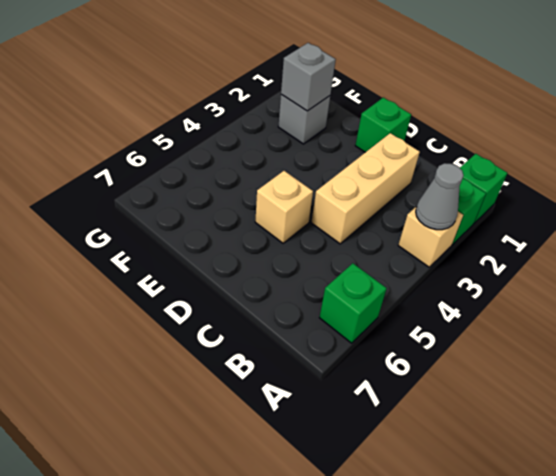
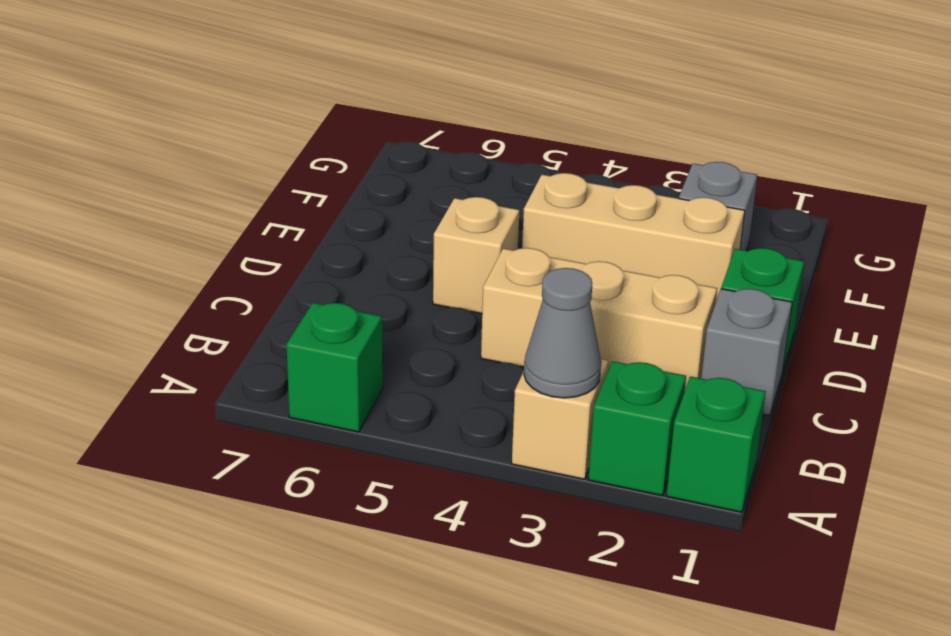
none -> tan 1x3 brick [522,173,745,301]
grey 1x1 brick [281,43,336,111] -> grey 1x1 brick moved to [701,289,792,416]

